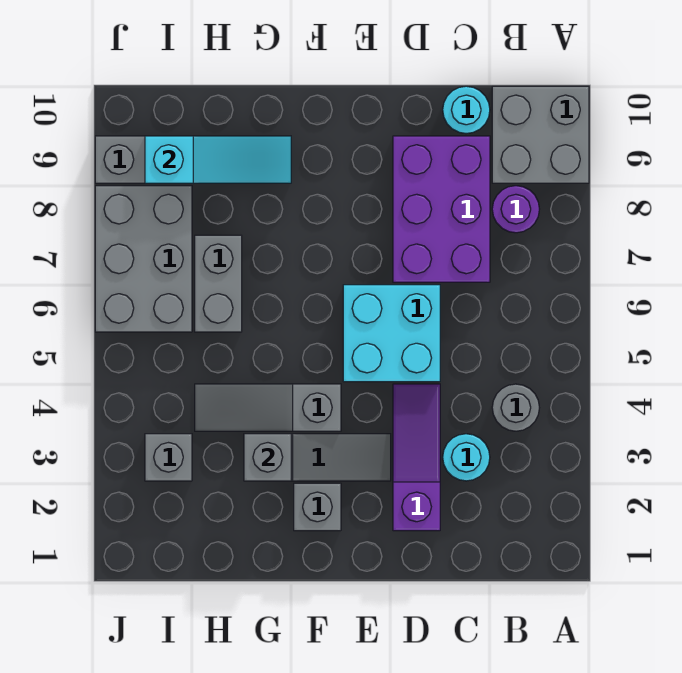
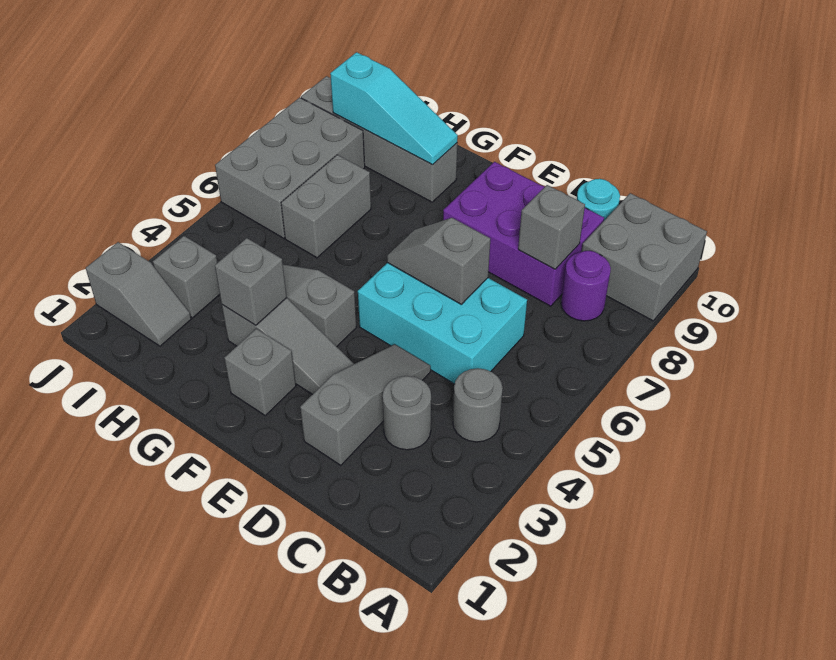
cyan 1x1 round brick [443,434,490,481] -> grey 1x1 round brick [383,376,431,450]
purple 2x3 brick [393,136,490,282] -> purple 2x3 brick turned to [443,162,604,306]
none -> grey 1x1 brick [518,185,585,269]
purple 1x3 slope [393,384,440,531] -> grey 1x3 slope [300,344,431,465]
cyan 2x2 brick [343,285,440,382] -> cyan 2x3 brick [358,263,527,384]
none -> grey 1x2 slope [387,218,490,304]
none -> grey 1x2 slope [86,242,191,346]

